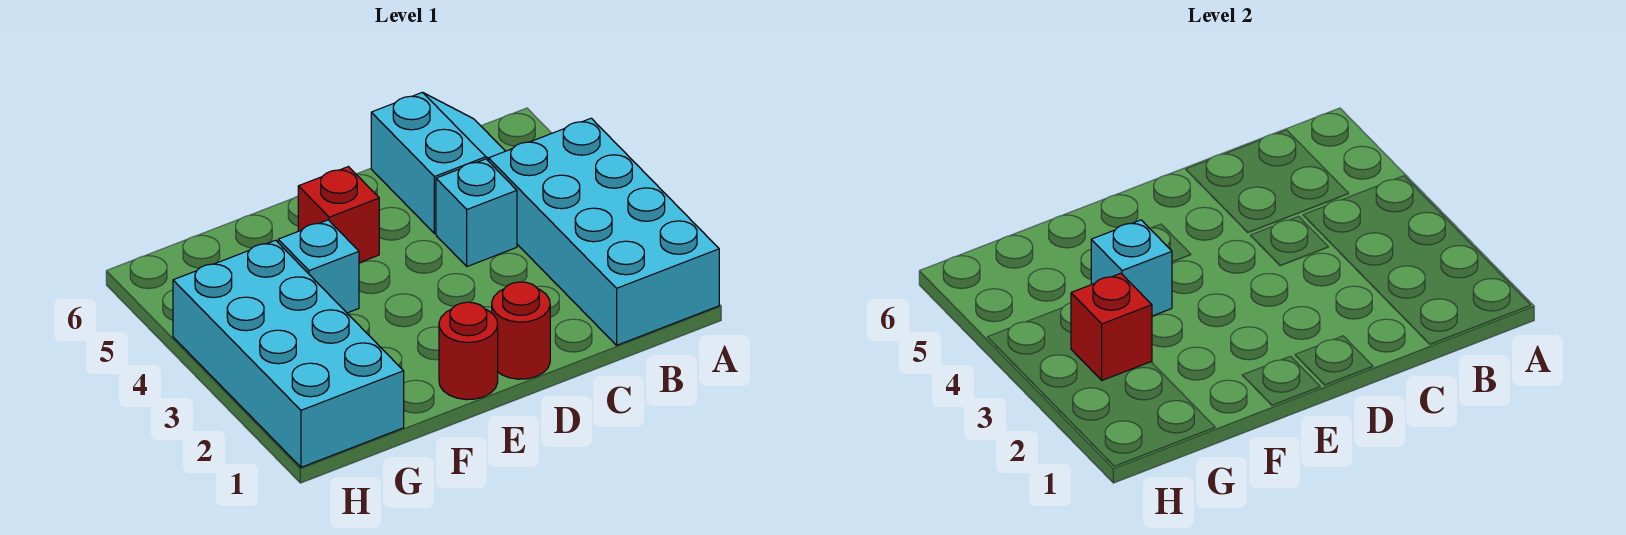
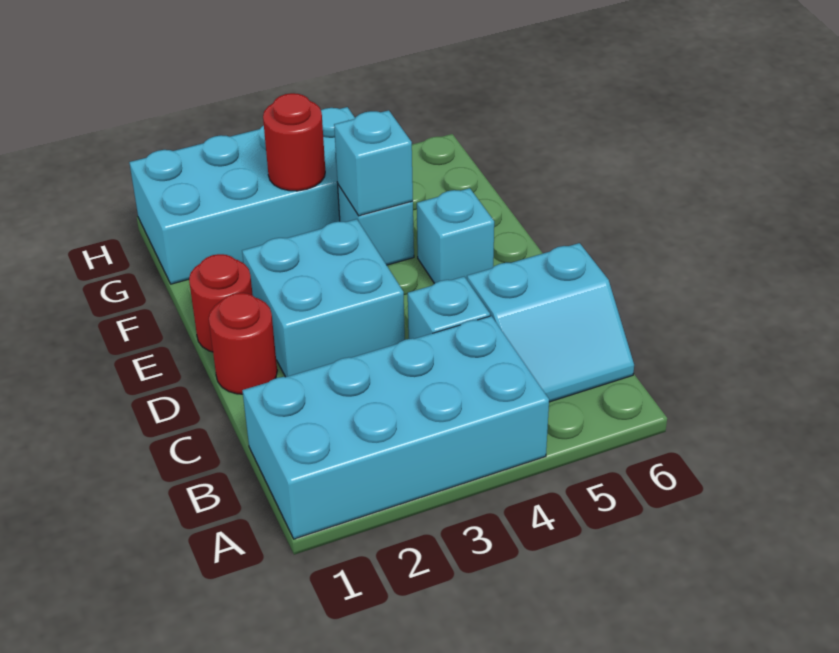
none -> cyan 2x2 brick [242,219,405,377]
red 1x1 brick [298,167,379,263] -> cyan 1x1 brick [417,188,494,284]
red 1x1 brick [1071,273,1152,380] -> red 1x1 round brick [263,93,325,191]

